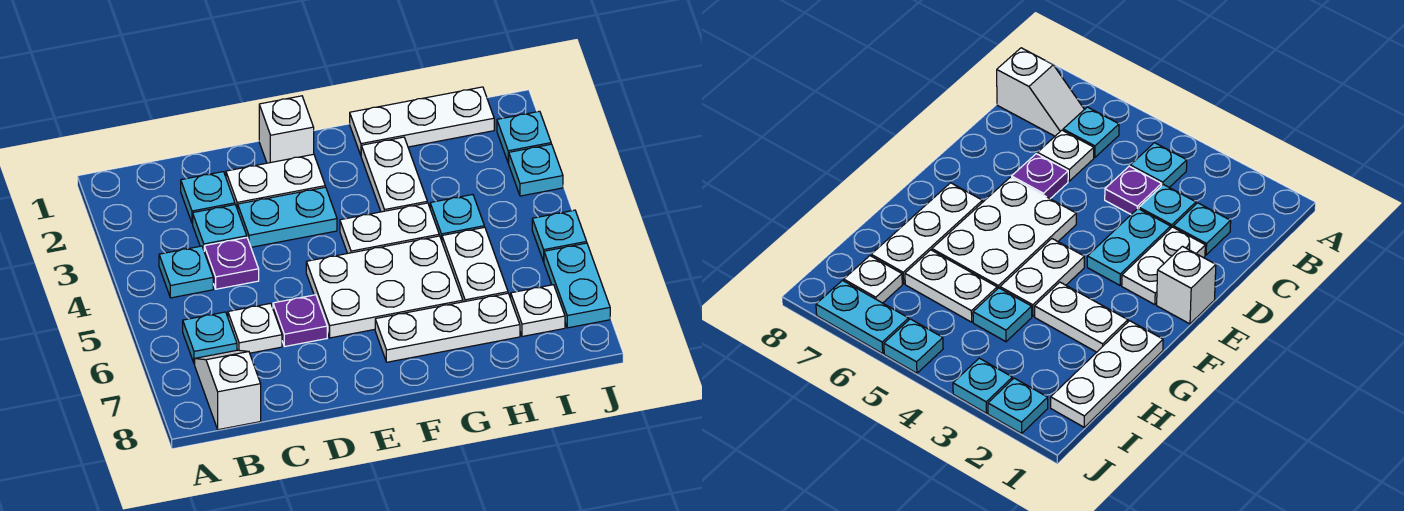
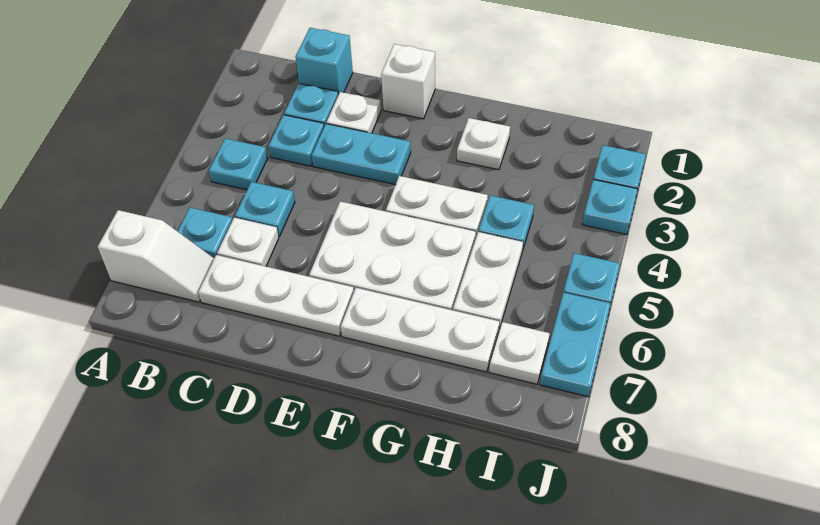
white 1x2 slope [195,350,261,430] -> white 1x2 slope turned to [98,210,214,302]
none -> cyan 1x1 brick [296,28,353,95]
purple 1x1 plate [204,238,259,289] -> none
none -> cyan 1x1 plate [235,182,295,236]
white 1x2 plate [226,154,325,210] -> white 1x1 plate [326,92,381,133]
purple 1x1 plate [273,295,327,347] -> none
white 1x3 plate [350,87,494,155] -> white 1x3 plate moved to [198,255,354,336]
white 1x2 plate [361,137,427,212] -> white 1x1 plate [457,118,510,170]

